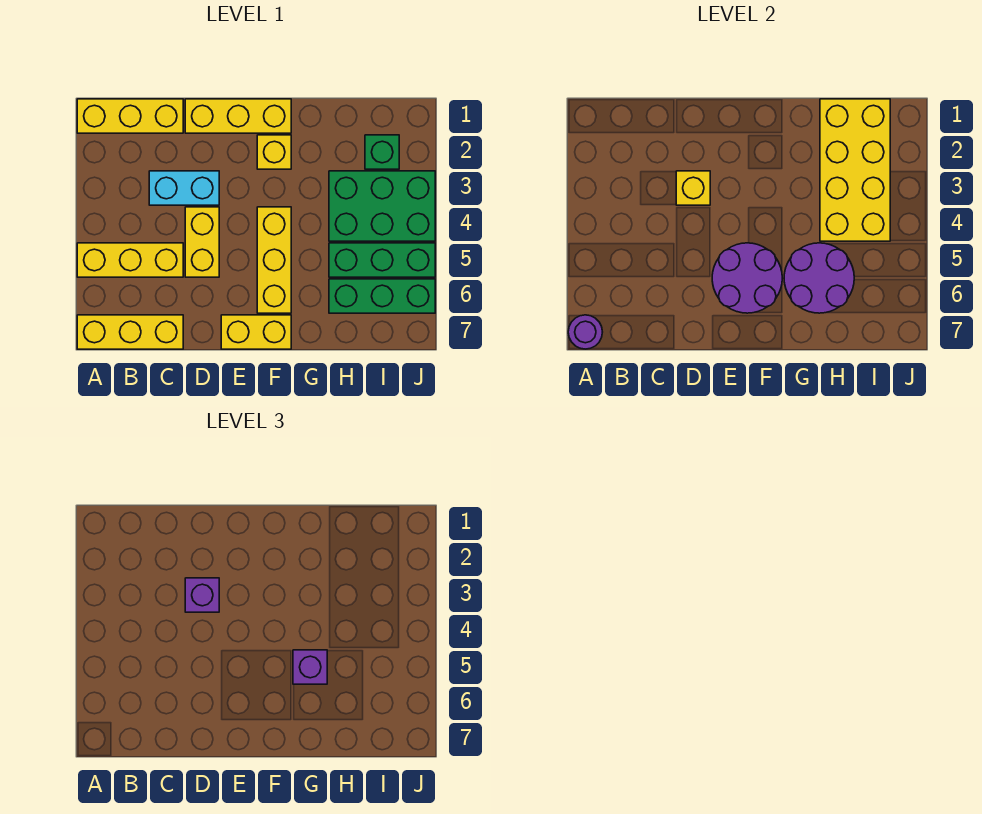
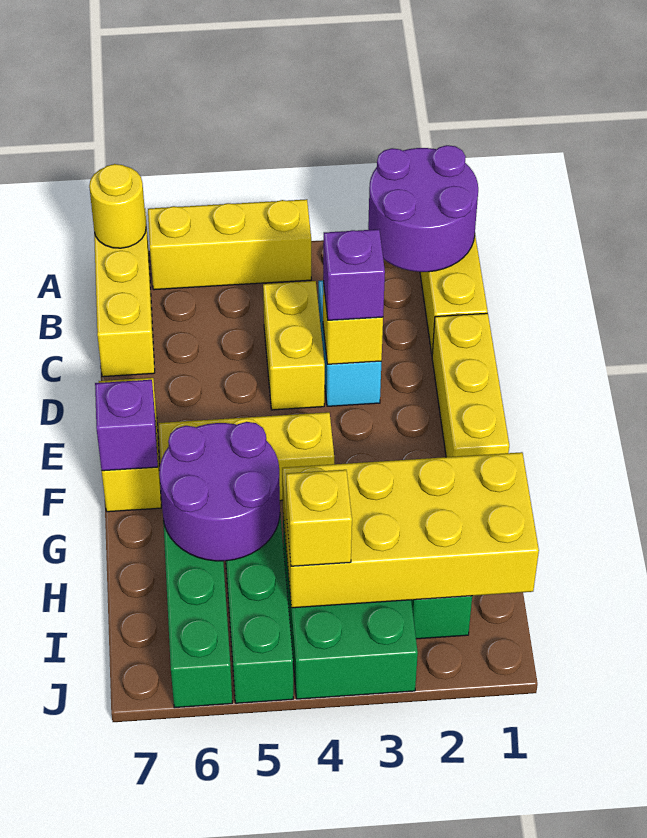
yellow 1x3 brick [77,243,183,277] -> yellow 1x3 brick turned to [148,199,311,290]
purple 1x1 round brick [568,315,602,349] -> yellow 1x1 round brick [89,164,146,248]
yellow 1x2 brick [185,207,219,277] -> yellow 1x2 brick turned to [263,281,325,410]
purple 2x2 round brick [712,243,782,313] -> purple 2x2 round brick moved to [368,145,478,272]
yellow 1x1 brick [257,135,291,169] -> yellow 1x1 brick moved to [286,470,352,566]
purple 1x1 brick [293,650,327,684] -> purple 1x1 brick moved to [95,380,158,471]

